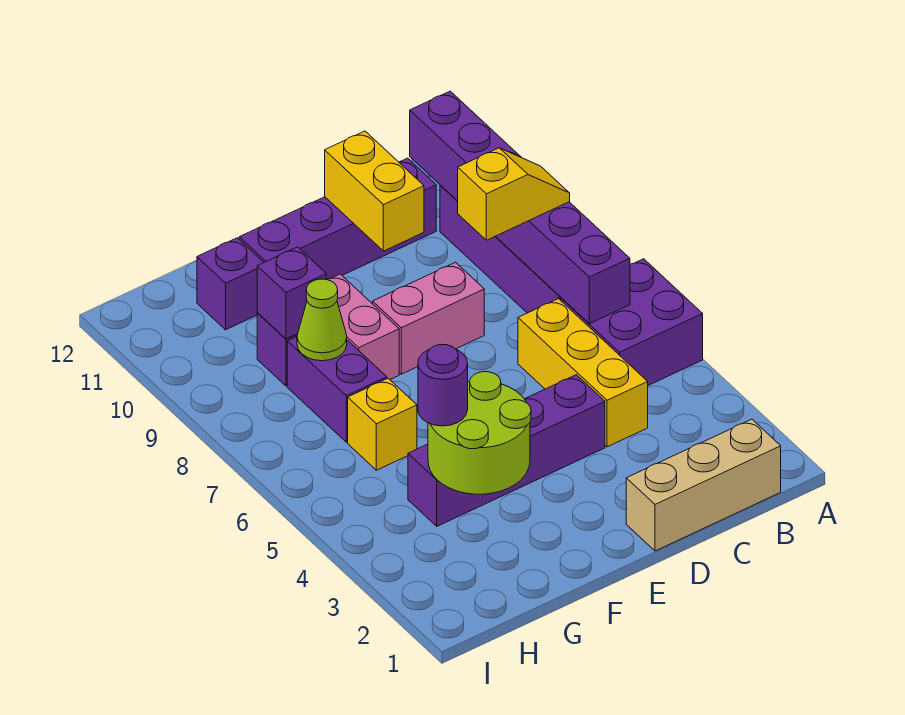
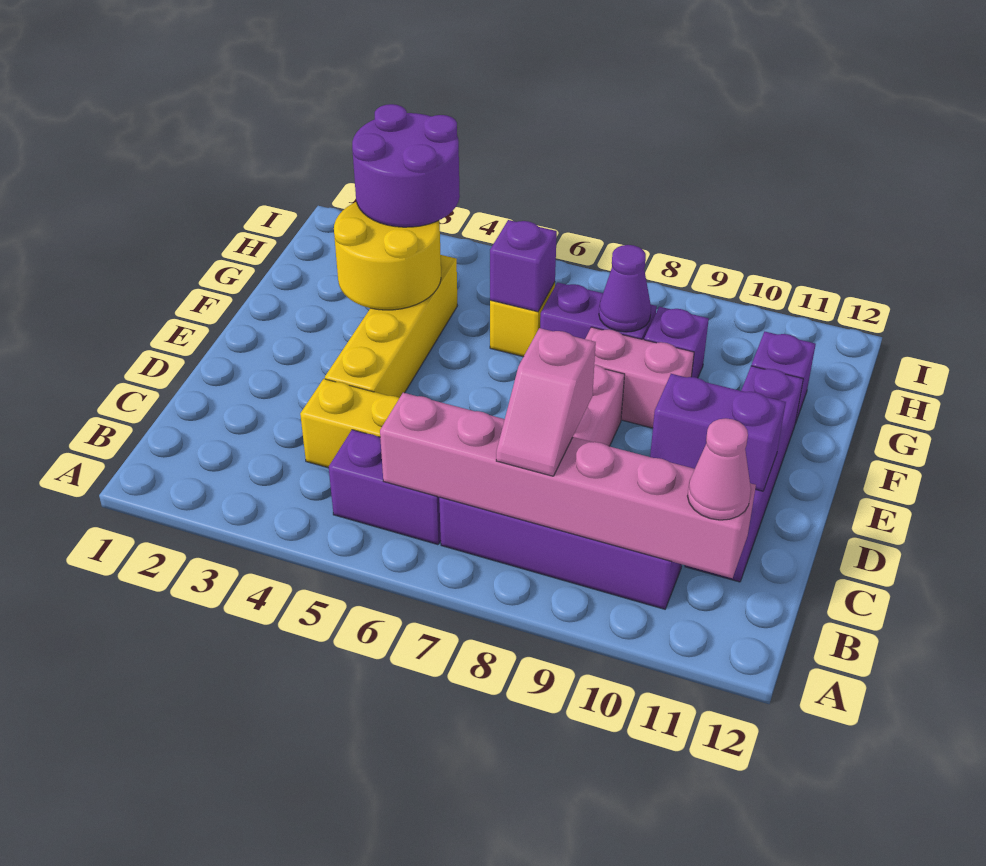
purple 2x2 brick [561,259,703,385] -> purple 1x2 brick [329,430,441,545]
tan 1x3 brick [626,419,781,551] -> none
purple 1x6 brick [410,91,630,324] -> pink 1x6 brick [380,393,756,578]
yellow 1x2 slope [458,148,570,240] -> pink 1x2 slope [496,328,596,476]
none -> pink 1x1 cone [688,418,751,520]
purple 1x4 brick [408,375,605,526] -> yellow 1x4 brick [325,255,458,398]
yellow 1x2 brick [325,131,424,251] -> purple 1x2 brick [650,374,786,491]
lime 2x2 round brick [428,372,531,494] -> yellow 2x2 round brick [334,202,441,310]
purple 1x1 round brick [418,344,468,426] -> purple 2x2 round brick [352,104,460,227]
lime 1x1 cone [297,279,347,361] -> purple 1x1 cone [599,245,651,332]
purple 1x1 brick [257,247,326,339] -> purple 1x1 brick moved to [490,220,557,312]

